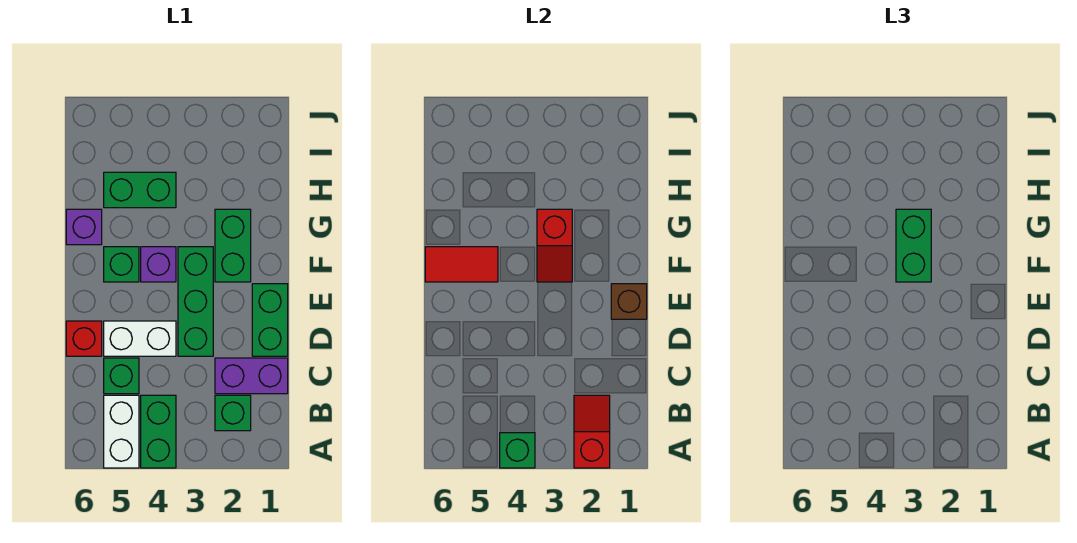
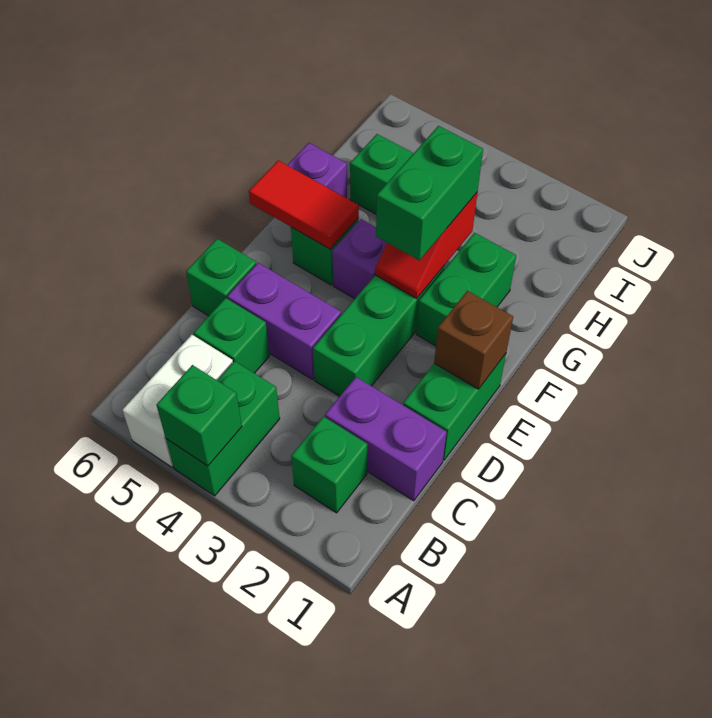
red 1x2 slope [574,395,610,468] -> none
white 1x2 brick [104,321,176,356] -> purple 1x2 brick [227,263,341,379]
red 1x1 brick [66,321,102,356] -> green 1x1 brick [186,239,256,316]

